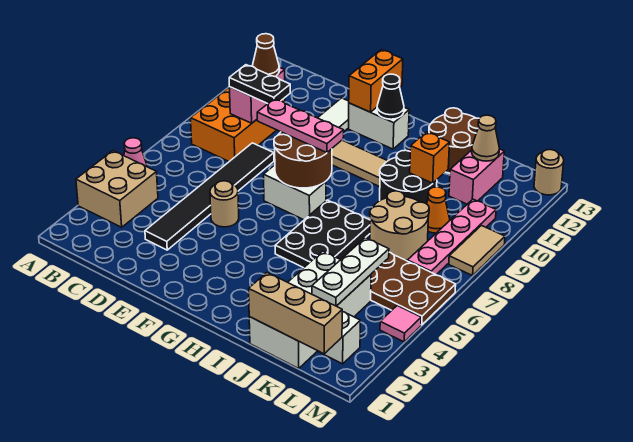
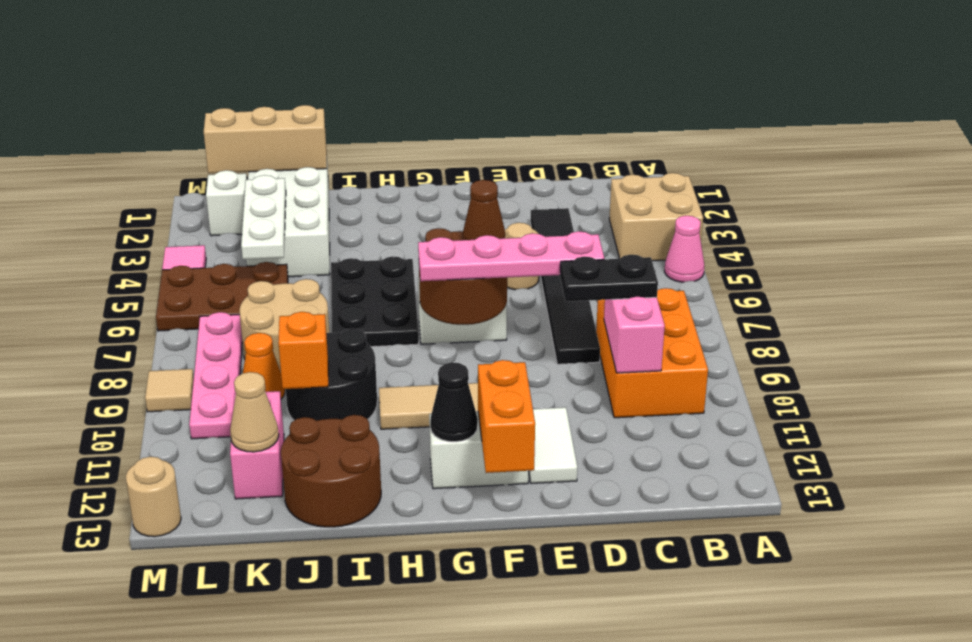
brown 1x1 cone [252,34,279,77] -> brown 1x1 cone moved to [463,180,505,240]
pink 1x3 plate [257,99,344,153] -> pink 1x4 plate [418,231,604,281]
tan 1x2 tile [449,226,505,276] -> tan 1x1 tile [145,369,194,412]

